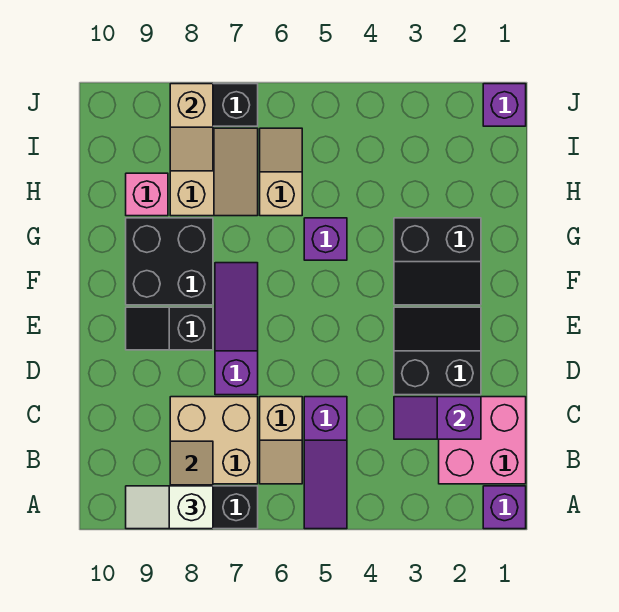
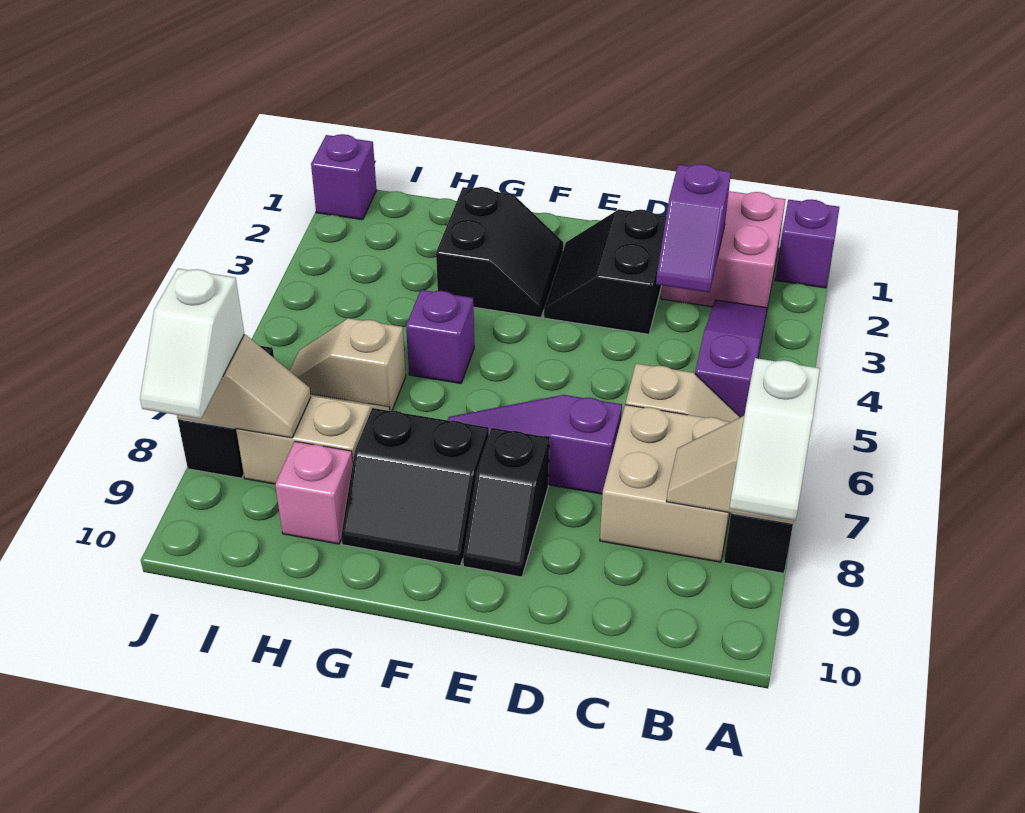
purple 1x3 slope [304,397,347,529] -> purple 1x3 slope turned to [695,300,767,417]
black 2x2 brick [126,218,213,305] -> black 2x2 slope [341,408,489,566]
none -> white 1x2 slope [140,269,244,419]

